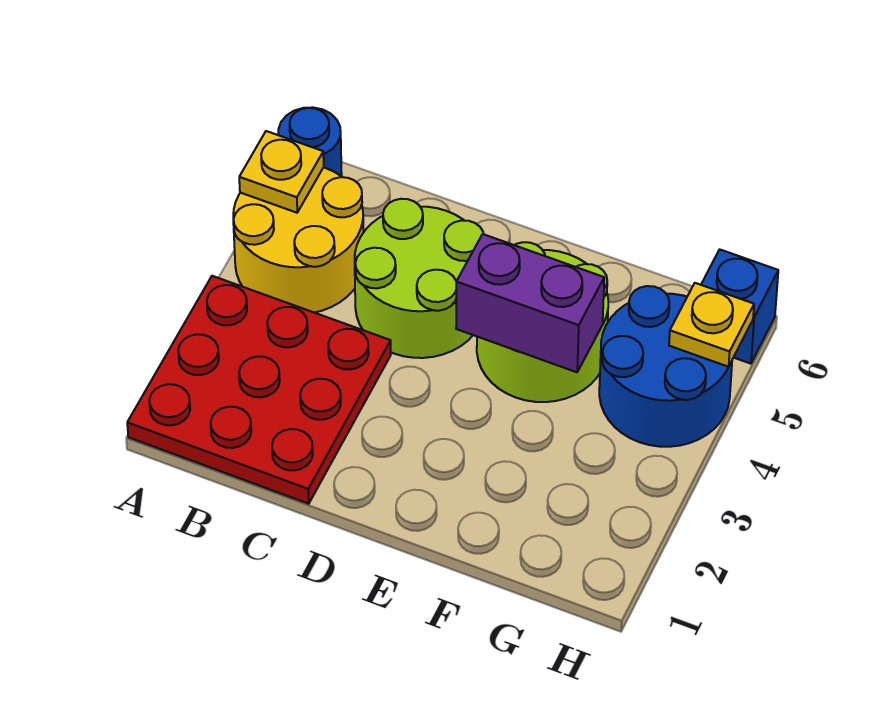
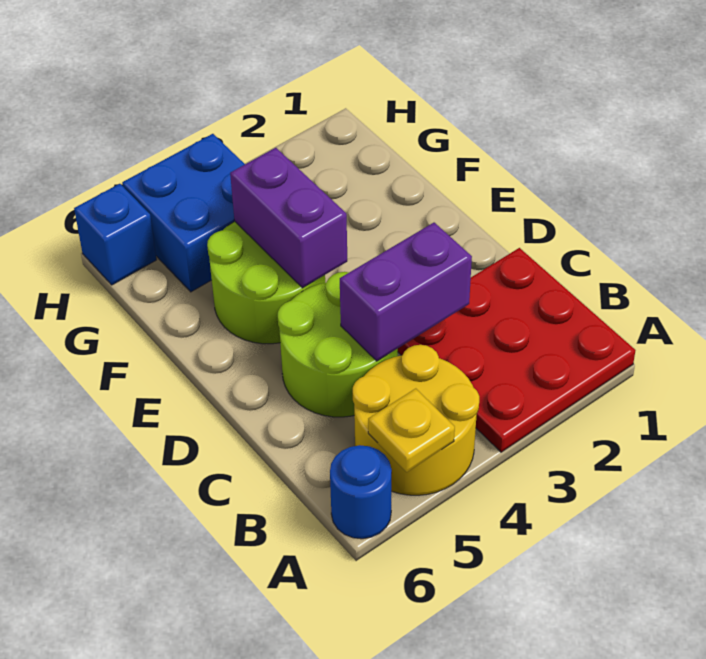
none -> purple 1x2 brick [340,223,472,361]
blue 2x2 round brick [599,286,732,447] -> blue 2x2 brick [122,134,245,292]
yellow 1x1 plate [669,283,754,367] -> none

